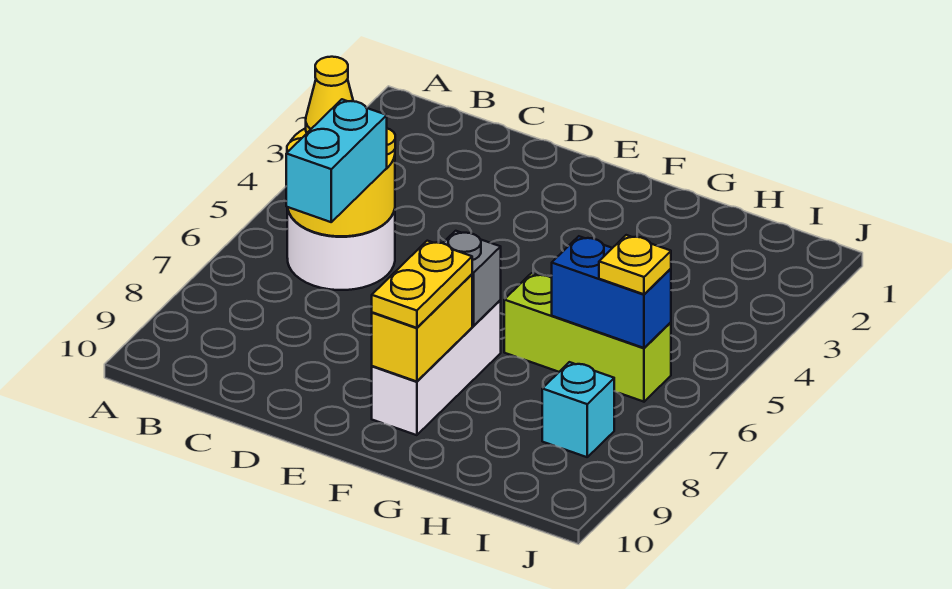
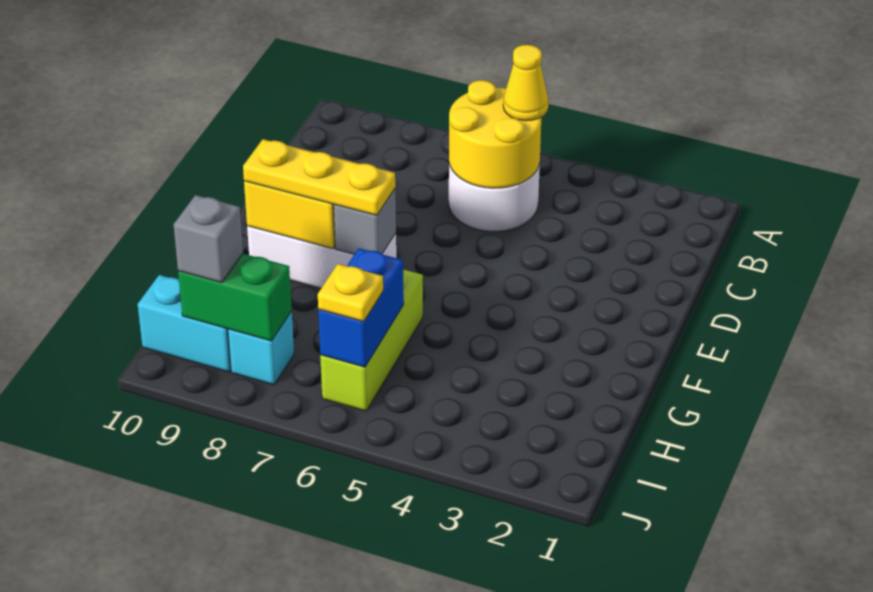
cyan 1x2 brick [286,99,387,222] -> cyan 1x2 brick moved to [138,275,231,372]
yellow 1x2 plate [372,241,472,328] -> yellow 1x3 plate [243,139,395,215]
none -> green 1x2 brick [178,254,292,341]
none -> grey 1x1 brick [174,195,243,283]

